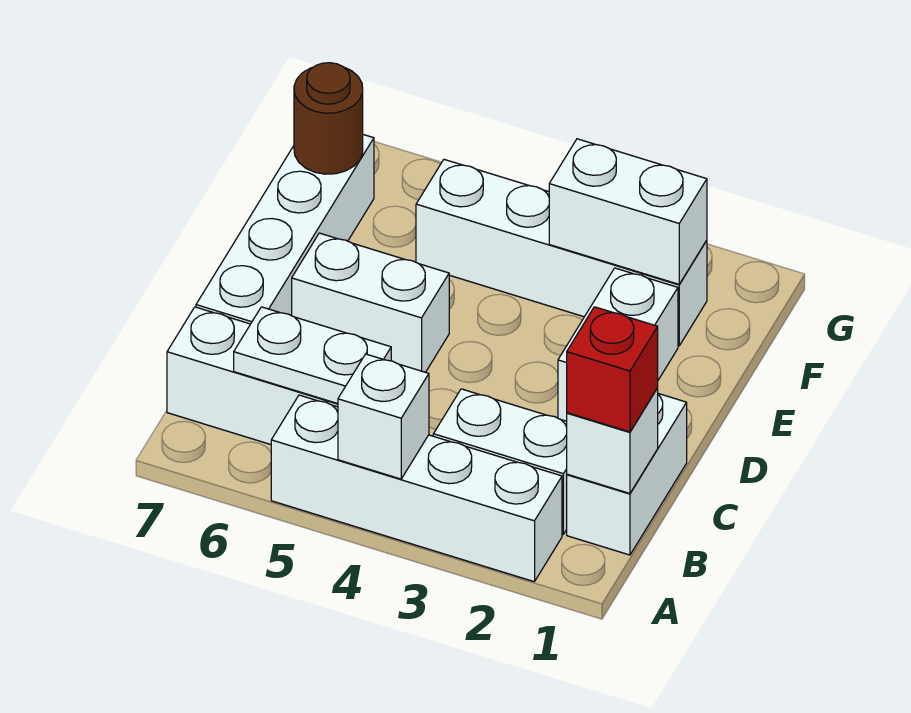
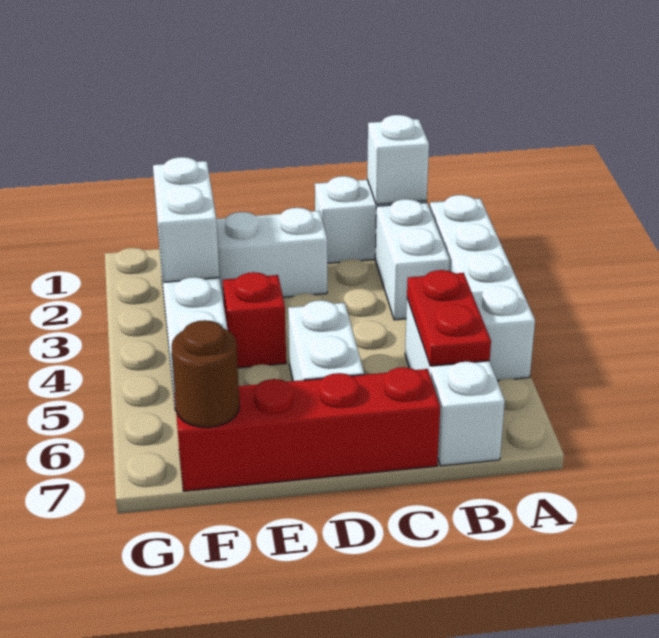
white 1x1 brick [338,354,429,479] -> none
red 1x1 brick [567,307,658,432] -> red 1x1 brick moved to [223,272,286,368]
white 1x2 plate [234,307,391,404] -> red 1x2 plate [407,270,491,366]
white 1x4 brick [196,135,374,324] -> red 1x4 brick [175,367,440,491]

